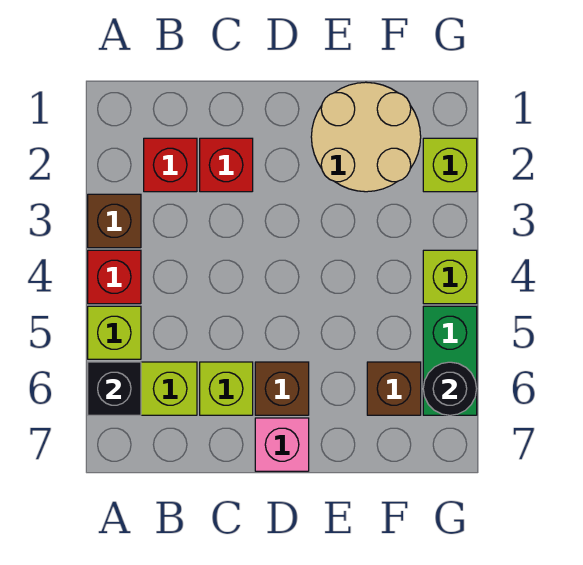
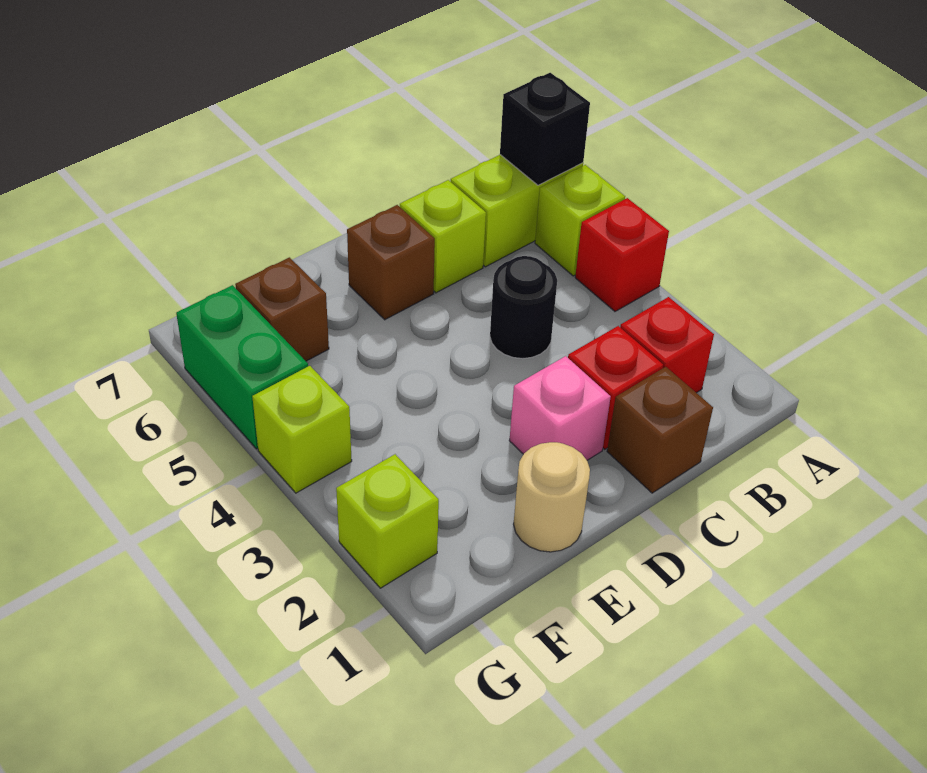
brown 1x1 brick [88,194,141,248] -> brown 1x1 brick moved to [607,367,713,493]
pink 1x1 brick [255,418,309,471] -> pink 1x1 brick moved to [509,356,611,460]
tan 2x2 round brick [311,82,421,192] -> tan 1x1 round brick [514,442,590,552]
black 1x1 round brick [423,362,477,415] -> black 1x1 round brick moved to [490,256,557,359]

